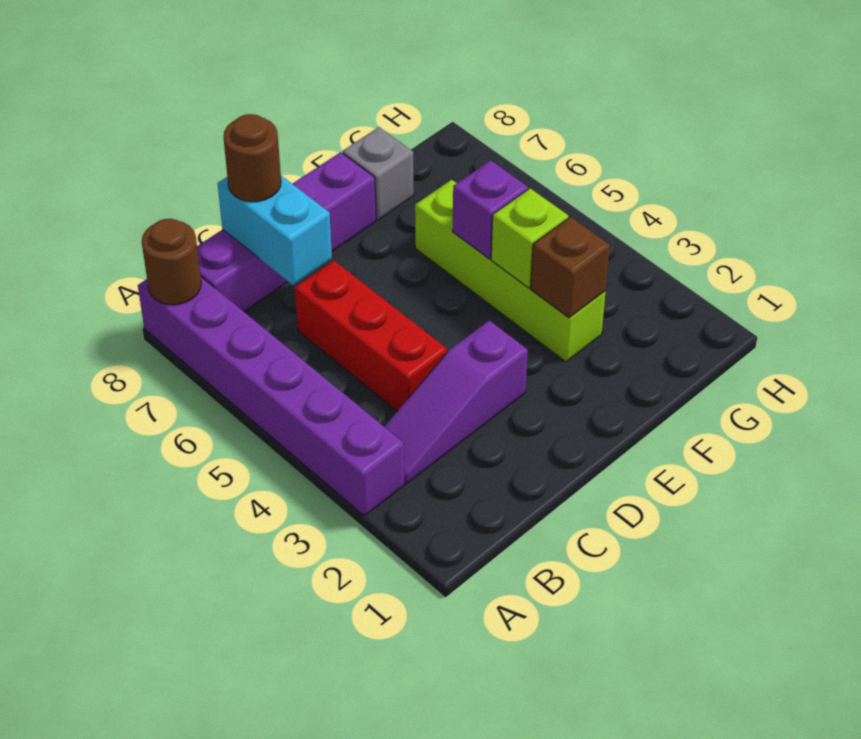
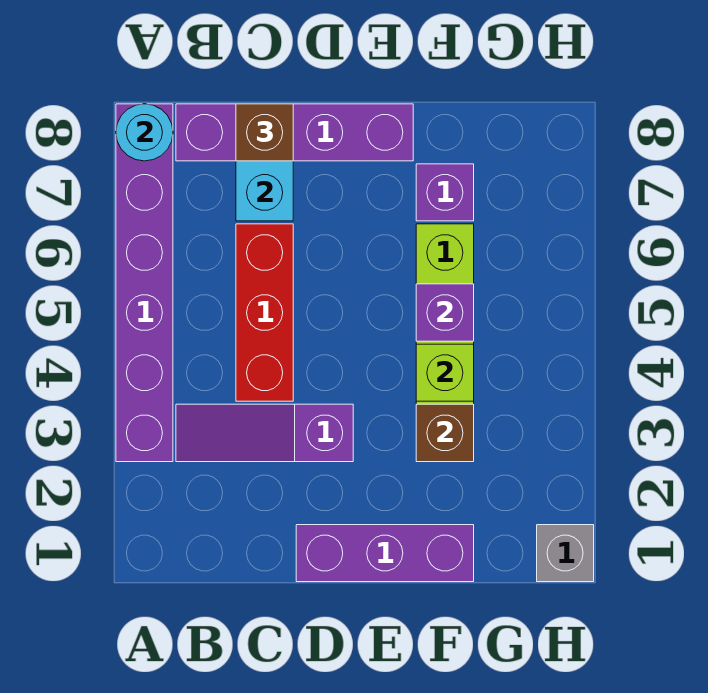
brown 1x1 round brick [142,219,201,305] -> cyan 1x1 round brick [116,104,173,161]
brown 1x1 round brick [223,114,281,202] -> brown 1x1 brick [236,104,293,161]
none -> purple 1x3 brick [296,525,474,582]
none -> purple 1x1 brick [416,164,474,221]
grey 1x1 brick [343,127,414,220] -> grey 1x1 brick moved to [537,525,594,582]

